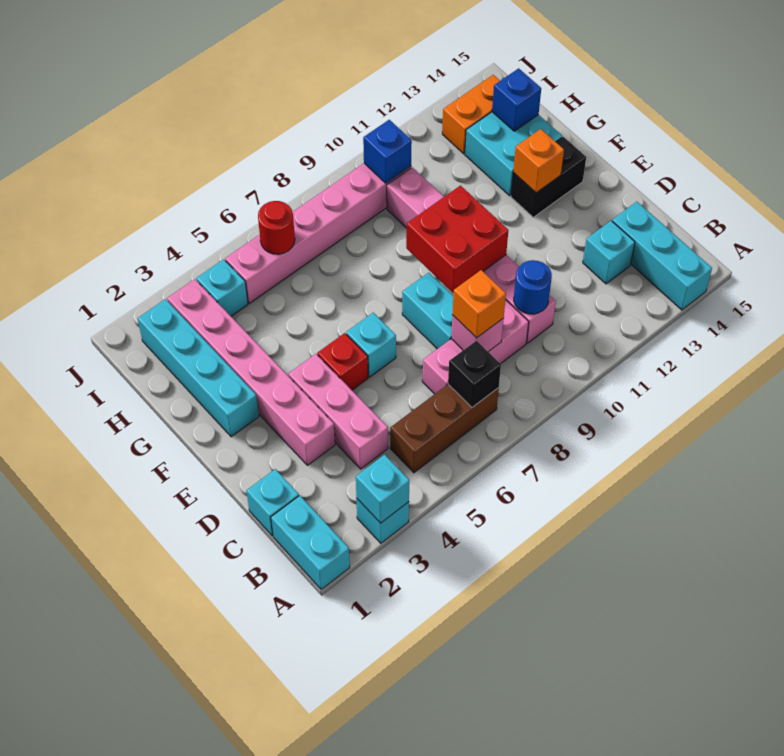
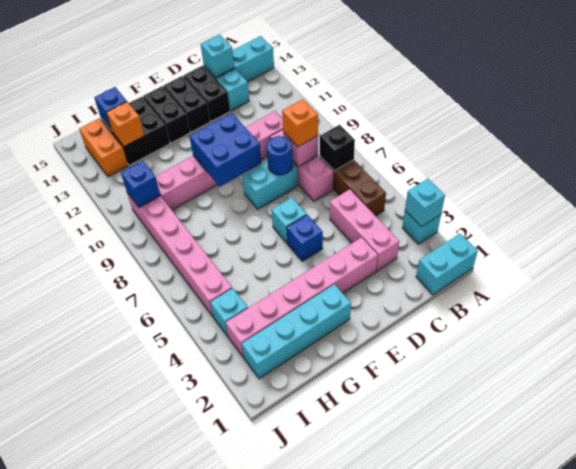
cyan 1x1 brick [246,469,299,536] -> cyan 1x1 brick moved to [201,35,234,77]
pink 1x3 brick [288,354,388,469] -> pink 1x3 brick turned to [330,189,399,271]
blue 1x1 round brick [514,260,552,314] -> blue 1x1 round brick moved to [267,136,292,175]
none -> black 1x2 brick [184,66,230,121]
red 1x1 brick [317,333,368,390] -> blue 1x1 brick [287,215,323,261]
red 2x2 brick [406,186,508,293] -> blue 2x2 brick [189,113,262,187]
none -> black 1x2 brick [164,76,210,132]
orange 1x1 brick [513,129,564,193] -> orange 1x1 brick moved to [106,102,144,146]
cyan 2x2 brick [465,112,562,196] -> black 2x2 brick [101,97,170,165]
red 1x1 round brick [258,201,295,254] -> none

